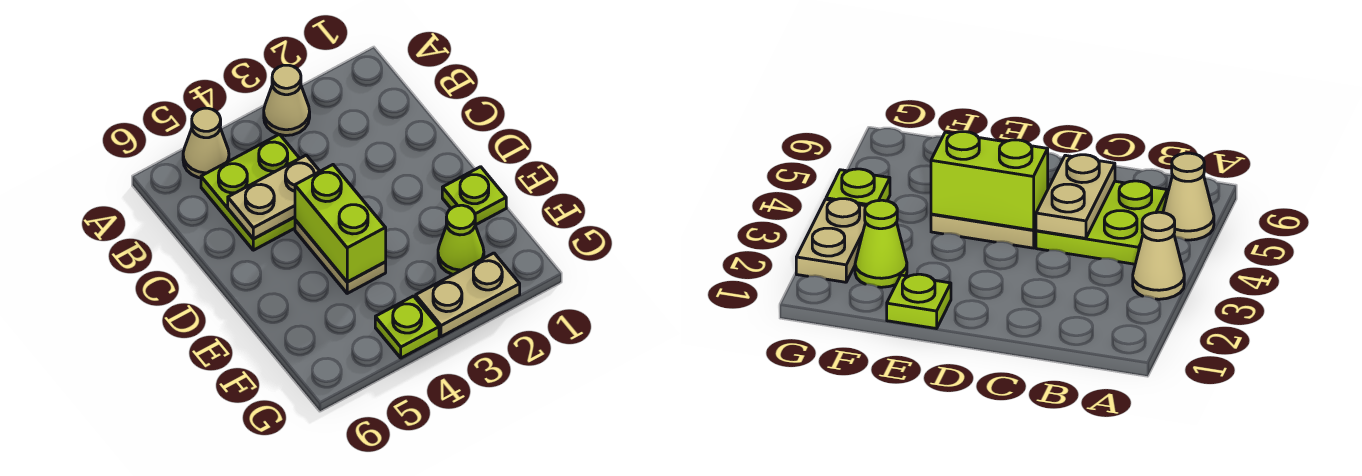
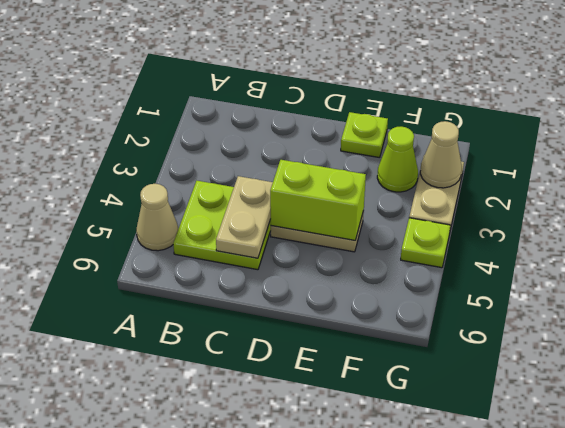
tan 1x1 cone [264,65,310,136] -> tan 1x1 cone moved to [420,121,462,188]

